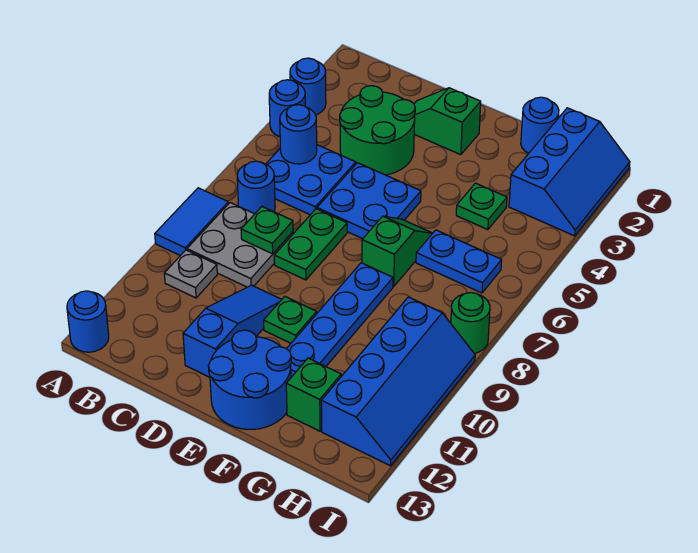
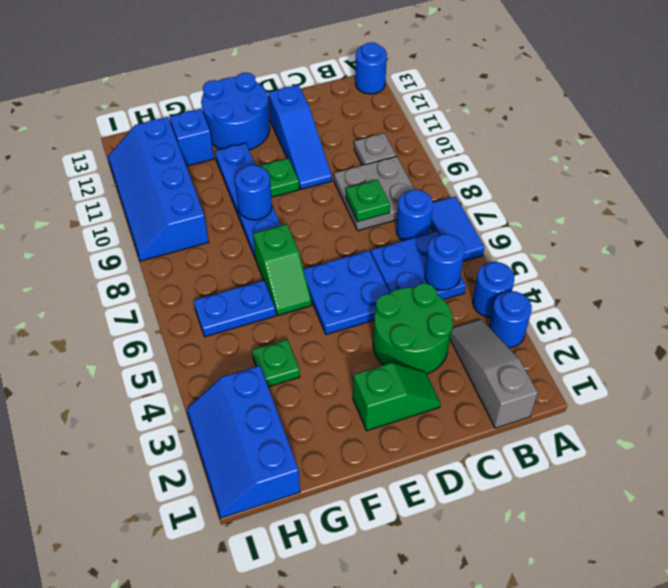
blue 1x2 tile [155,188,228,256] -> blue 1x2 tile moved to [431,196,484,261]
none -> grey 1x3 slope [450,319,538,428]
green 1x2 plate [274,209,347,280] -> none
blue 1x1 round brick [521,97,559,153] -> blue 1x1 round brick moved to [235,165,272,220]
green 1x1 brick [286,358,341,431] -> blue 1x1 brick [170,109,214,166]
green 1x1 round brick [451,293,490,353] -> none

